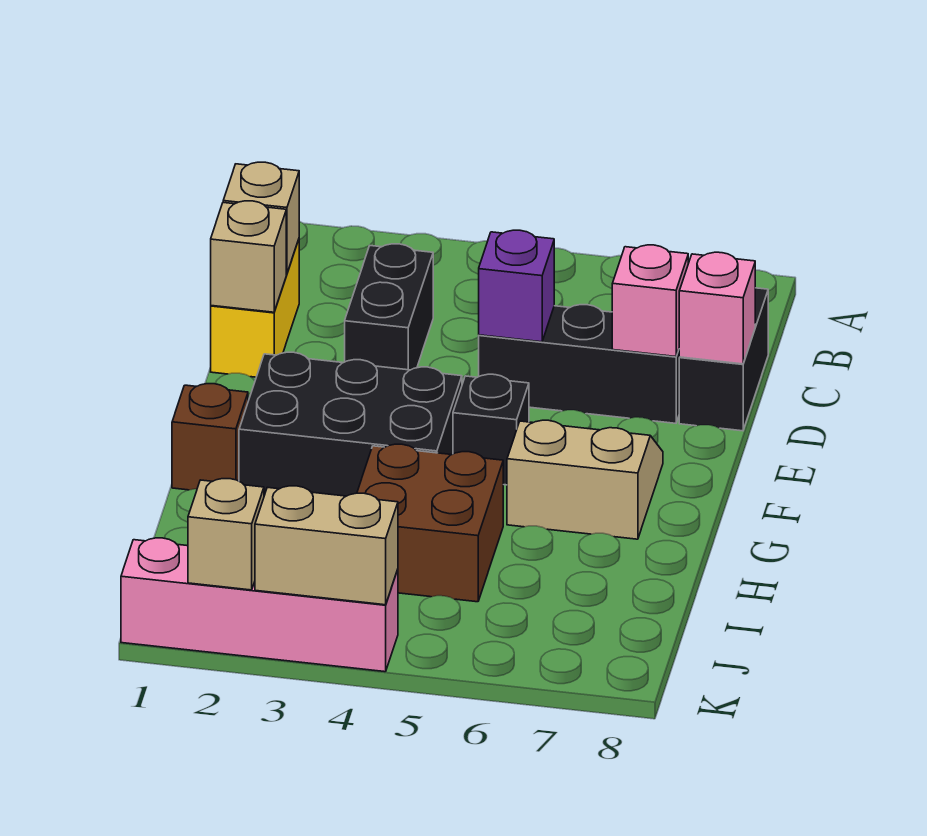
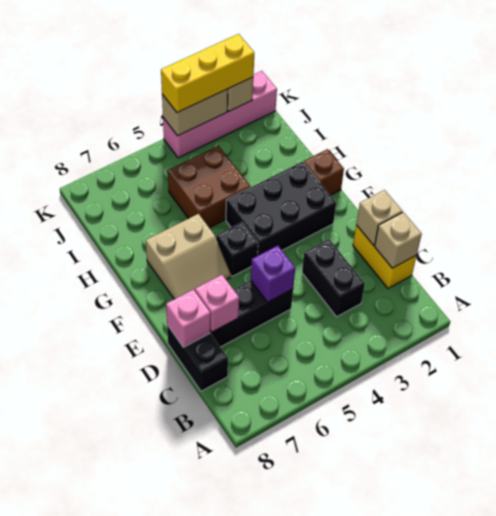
none -> yellow 1x3 brick [161,34,254,113]

